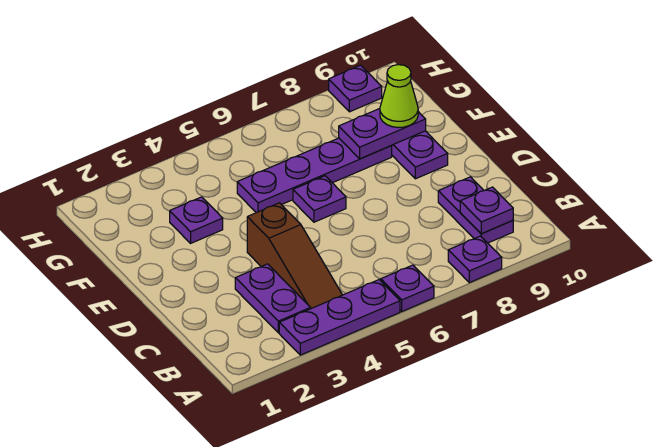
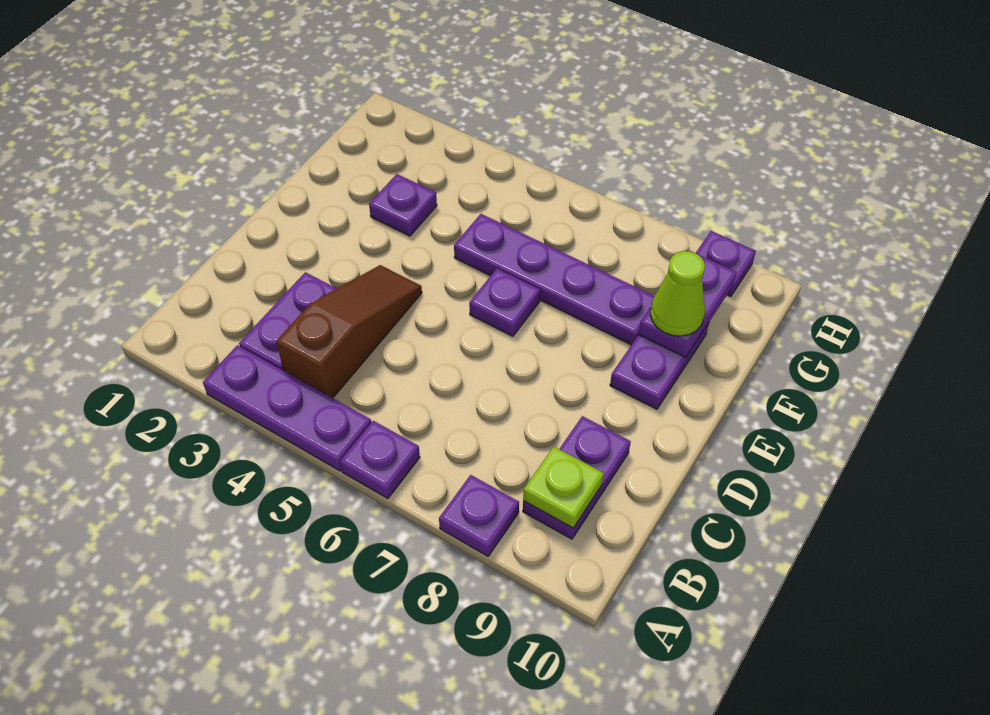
brown 1x3 slope [247,203,342,309] -> brown 1x3 slope turned to [276,265,422,398]
purple 1x1 plate [460,187,513,234] -> lime 1x1 plate [523,447,604,528]
purple 1x2 plate [339,109,426,159] -> purple 1x2 plate turned to [639,251,737,357]

